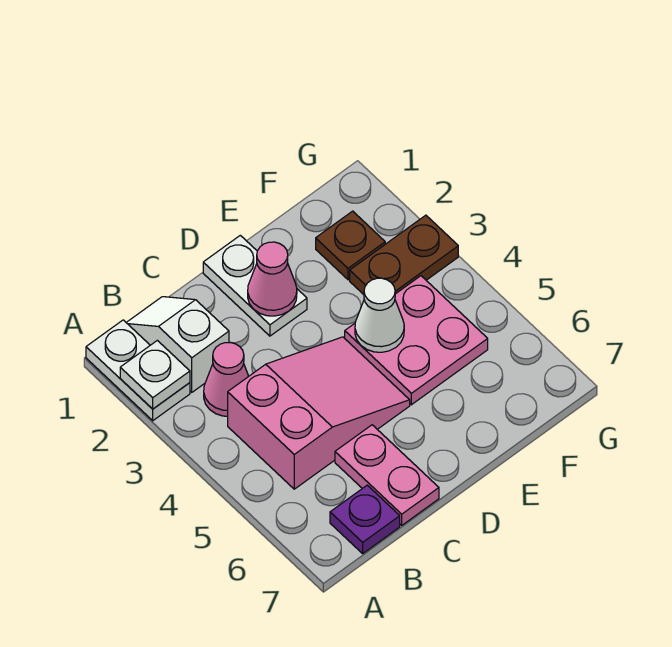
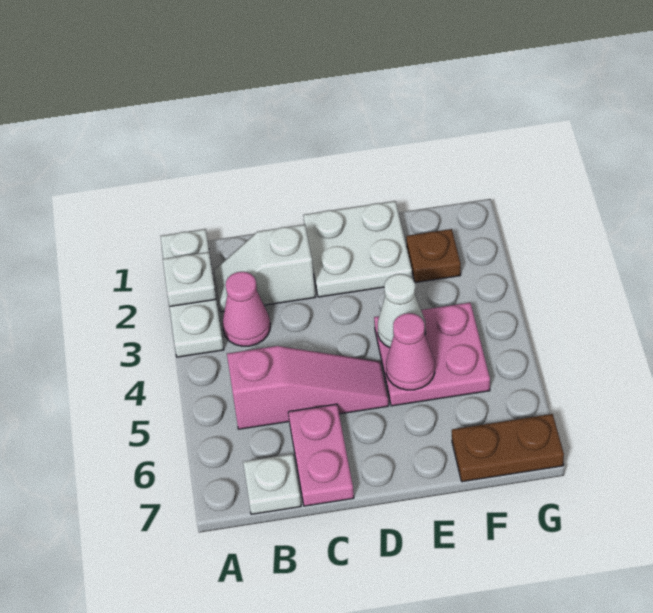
white 1x2 plate [86,320,190,421] -> white 1x3 plate [160,229,224,357]
white 1x2 slope [126,297,229,392] -> white 1x2 slope turned to [214,224,316,312]
pink 2x3 slope [228,337,410,489] -> pink 1x3 slope [227,346,389,429]
purple 1x1 plate [330,485,400,553] -> white 1x1 plate [243,454,301,514]
white 1x2 plate [203,235,307,336] -> white 2x2 plate [303,201,412,297]
pink 1x1 cone [248,242,297,316] -> pink 1x1 cone moved to [386,313,435,390]
brown 1x2 plate [350,215,458,295] -> brown 1x2 plate moved to [452,414,564,482]

